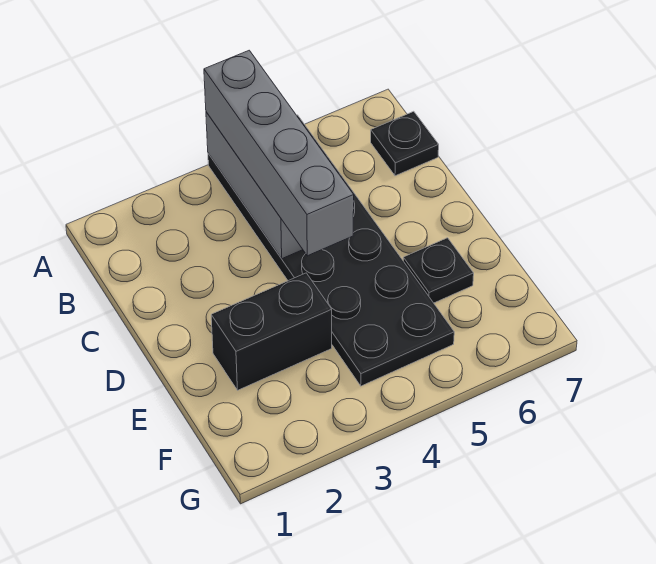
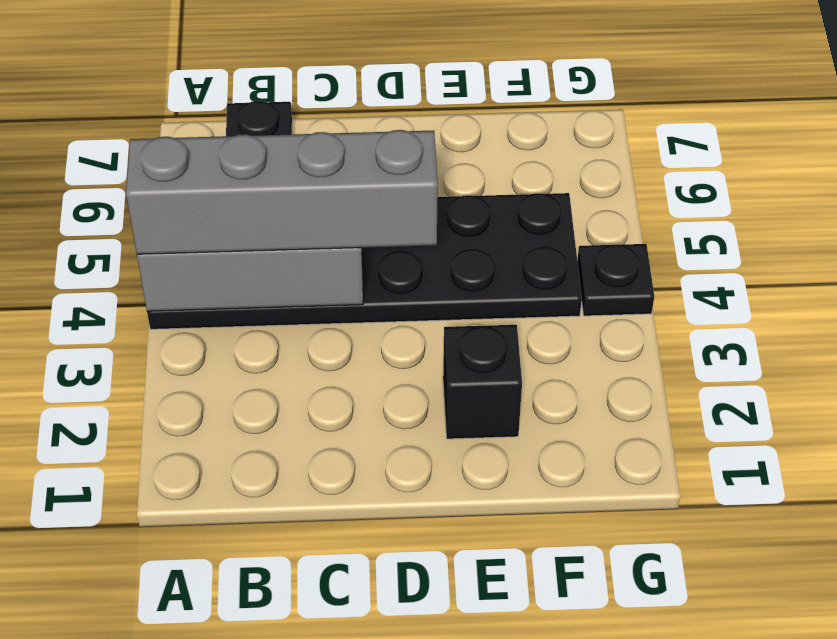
black 1x2 brick [211,273,332,390] -> black 1x1 brick [443,325,522,439]
black 1x1 plate [403,238,474,303] -> black 1x1 plate moved to [577,244,654,316]

